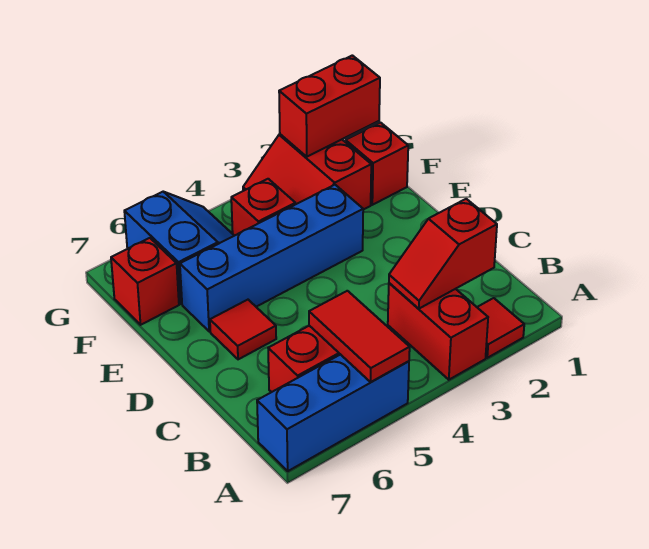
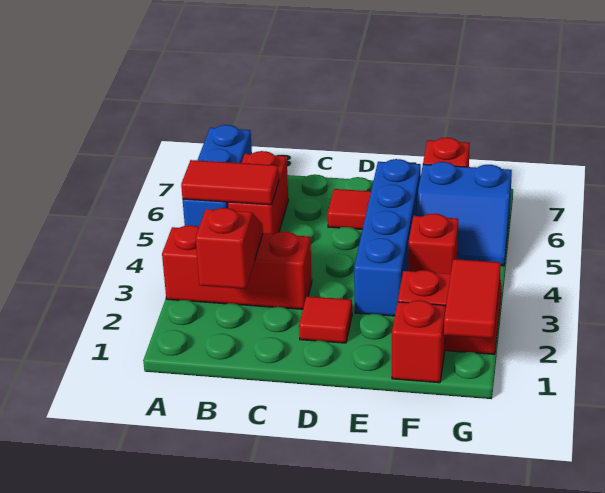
red 1x1 tile [477,298,524,358] -> red 1x1 tile moved to [299,296,352,343]
red 1x2 brick [388,283,488,380] -> red 1x3 brick [162,225,312,309]
red 1x2 brick [279,55,380,157] -> red 1x2 tile [444,259,501,339]

